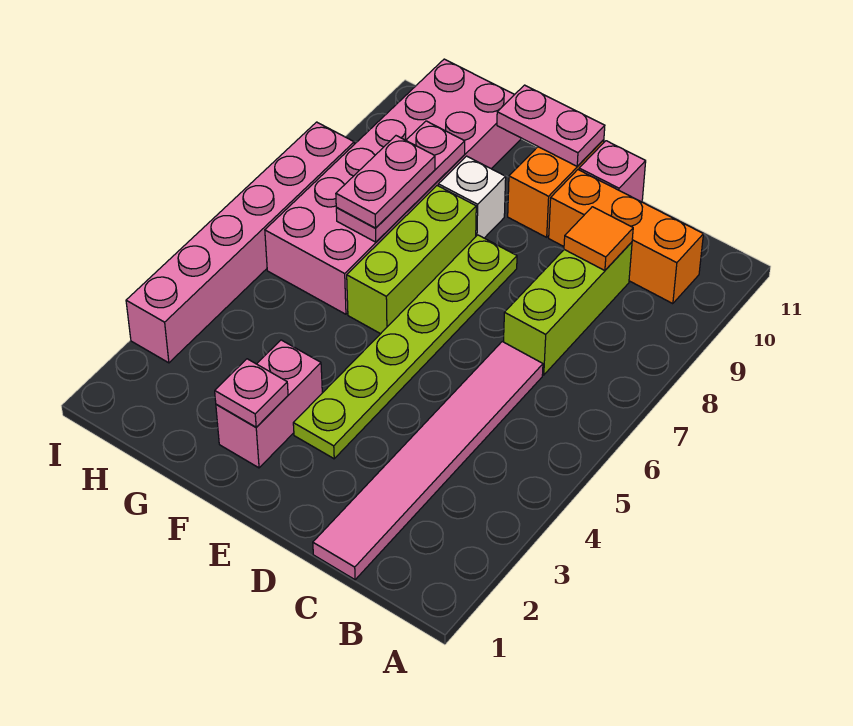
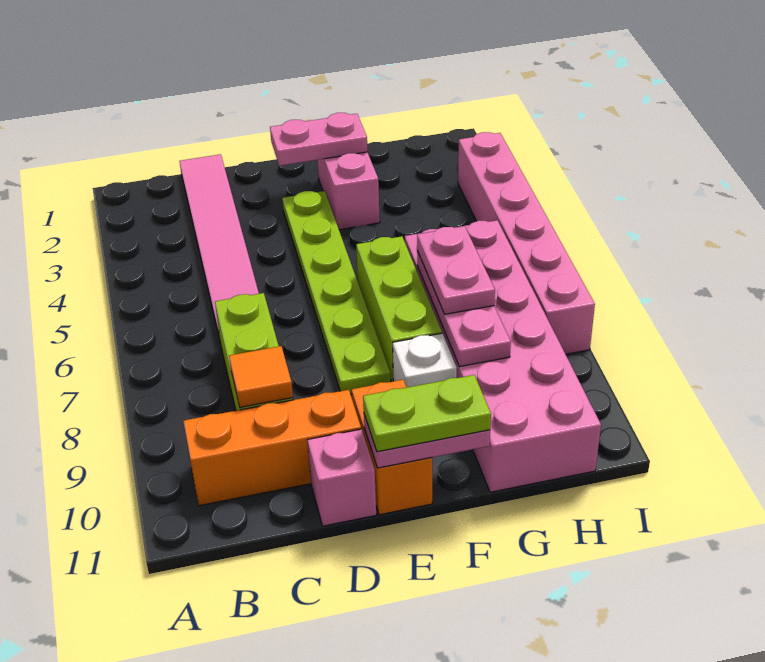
none -> lime 1x2 plate [363,375,491,452]
pink 1x1 plate [215,359,288,427] -> pink 1x2 plate [270,113,368,166]

